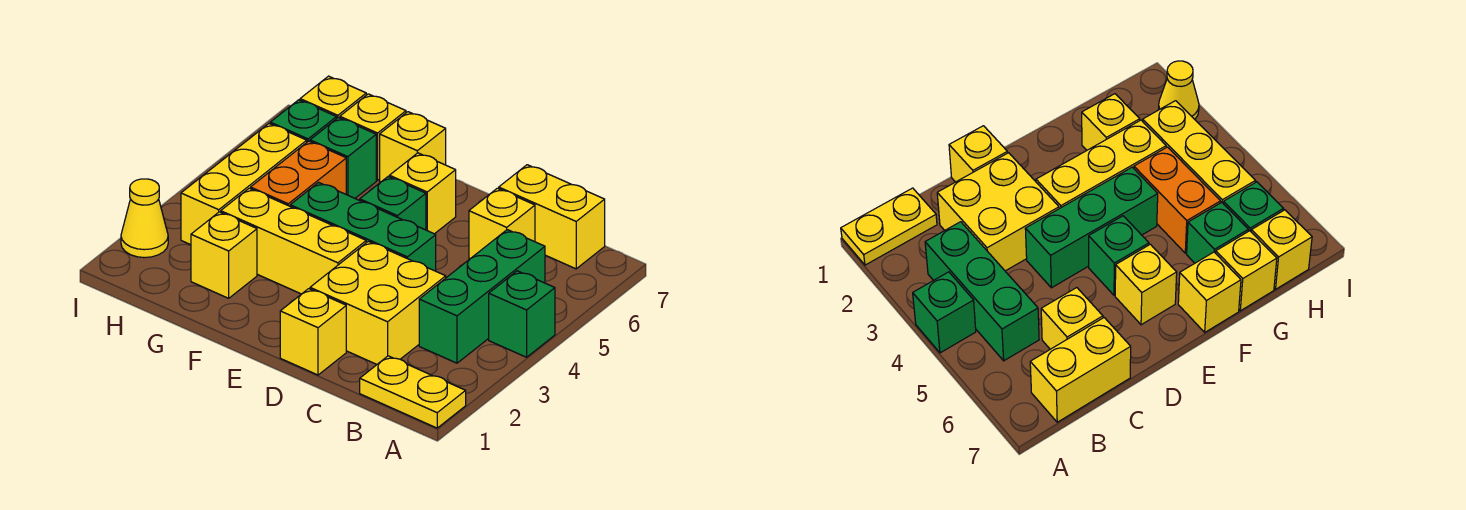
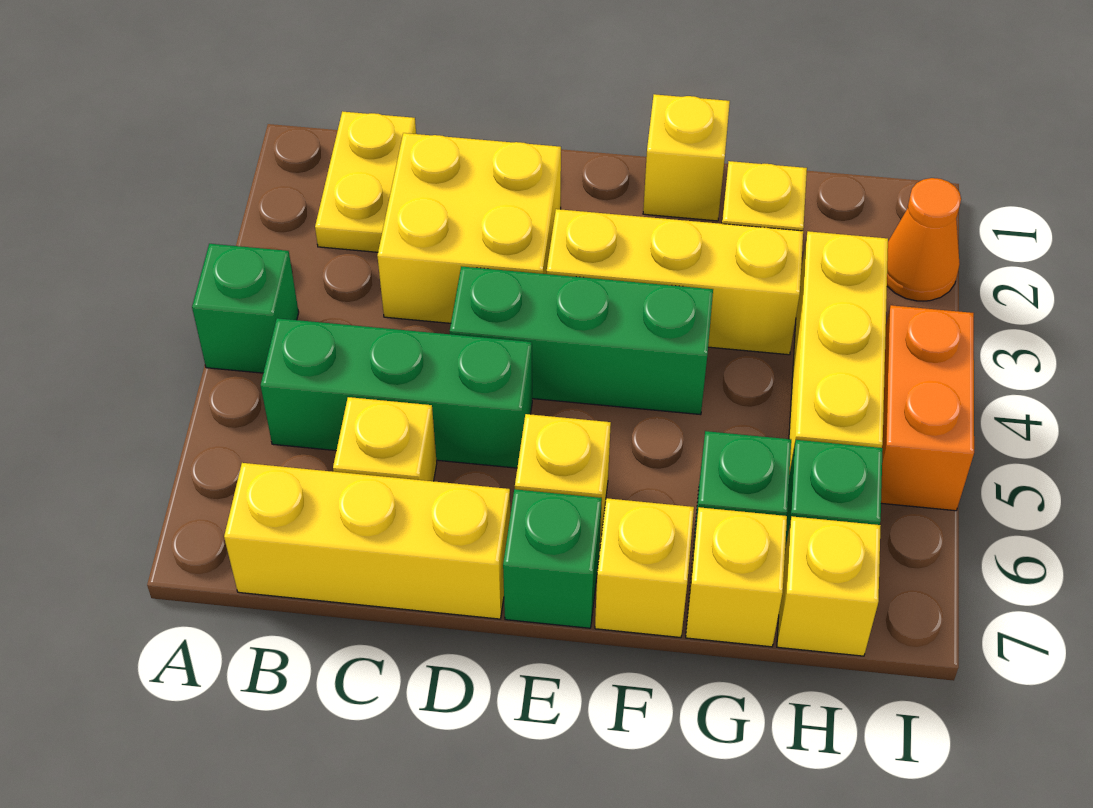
yellow 1x2 plate [360,356,466,428] -> yellow 1x2 plate turned to [315,111,416,252]
green 1x3 brick [419,230,545,363] -> green 1x3 brick turned to [261,318,532,468]
yellow 1x2 brick [499,165,605,269] -> yellow 1x3 brick [224,463,510,619]
yellow 1x1 brick [280,289,346,375] -> yellow 1x1 brick moved to [643,94,730,221]
green 1x1 brick [360,177,426,230] -> green 1x1 brick moved to [503,489,602,628]
orange 1x2 brick [251,141,346,206] -> orange 1x2 brick moved to [881,305,974,511]
yellow 1x1 cone [121,179,168,258] -> orange 1x1 cone [887,178,961,301]

